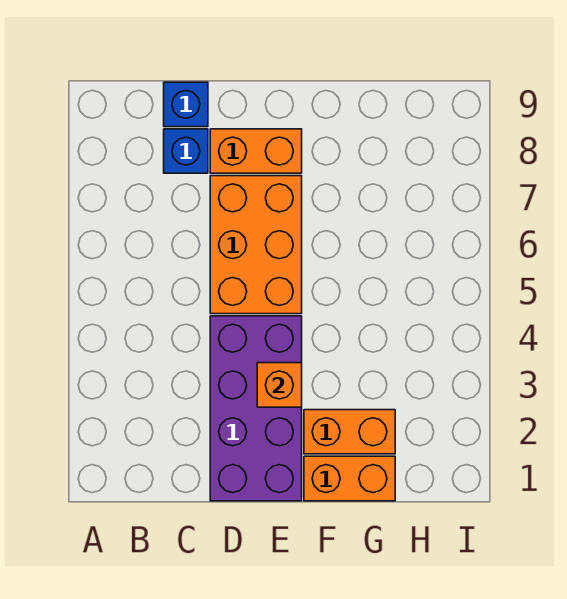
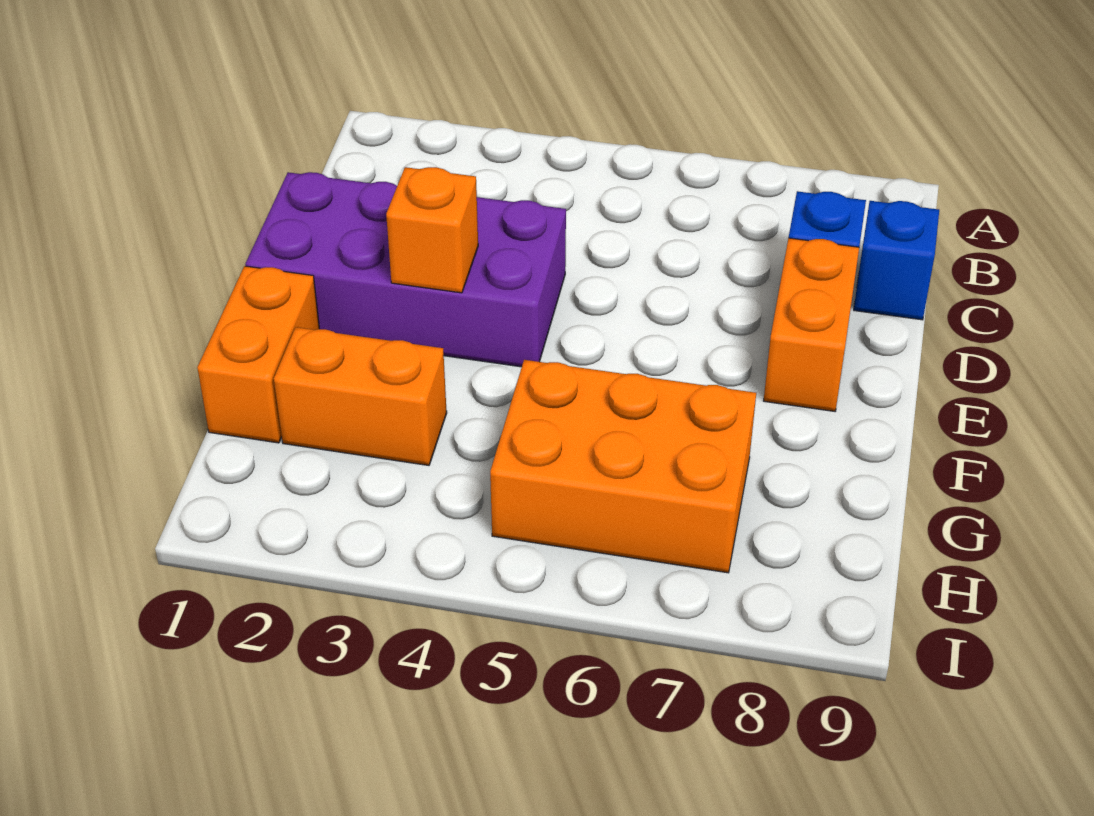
orange 2x3 brick [210,176,302,314] -> orange 2x3 brick moved to [490,360,756,573]
orange 1x2 brick [304,410,395,454] -> orange 1x2 brick turned to [274,327,447,465]

